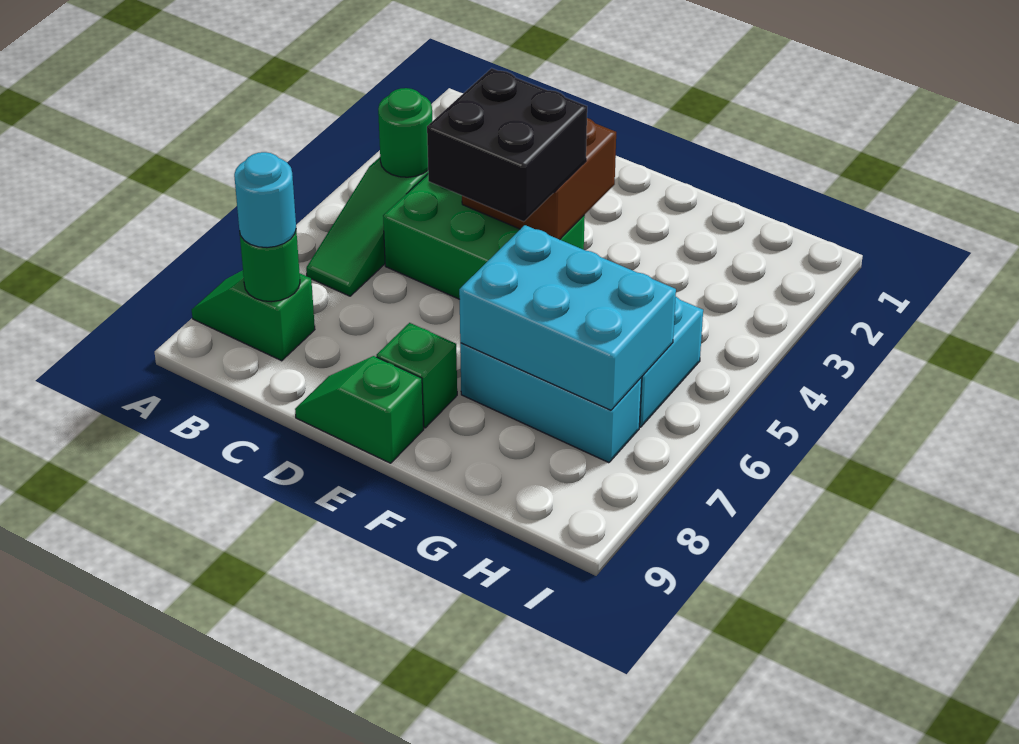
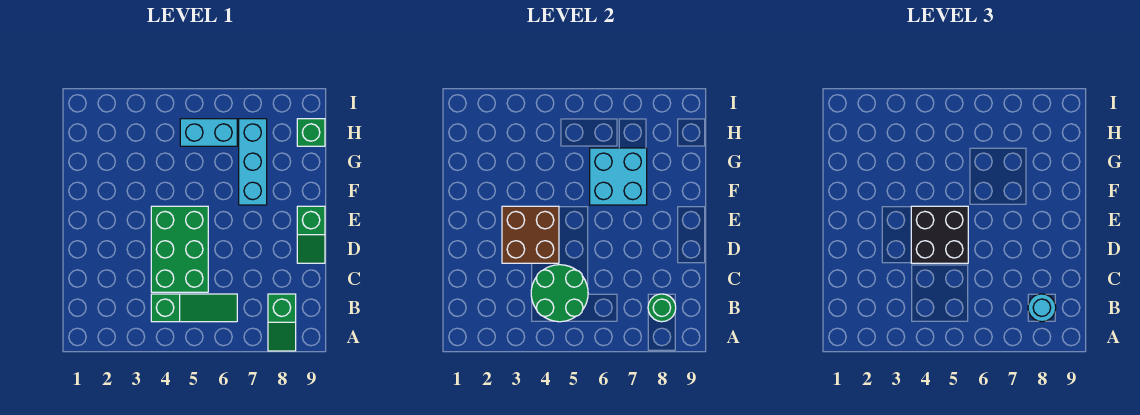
green 1x1 round brick [378,88,432,177] -> green 2x2 round brick [531,265,588,322]
green 1x1 brick [377,323,457,428] -> green 1x1 brick moved to [297,119,325,146]
cyan 2x3 brick [459,225,676,410] -> cyan 2x2 brick [590,148,647,205]

